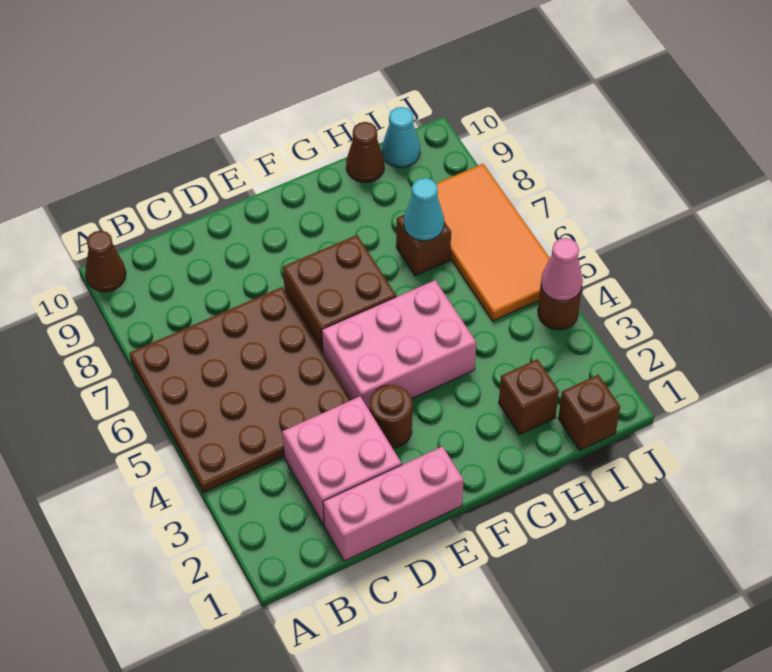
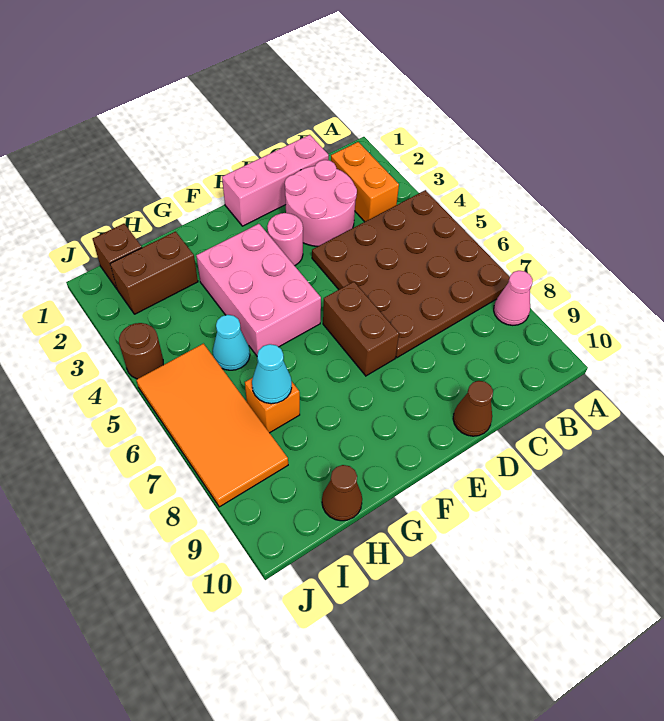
brown 1x1 cone [85,231,126,292] -> brown 1x1 cone moved to [453,381,493,436]
none -> orange 1x2 brick [331,142,399,222]
pink 2x2 brick [282,396,402,525] -> pink 2x2 round brick [285,160,357,246]
brown 1x1 round brick [370,385,412,448] -> pink 1x1 round brick [267,213,303,266]
pink 2x3 brick [322,280,476,411] -> pink 2x3 brick turned to [196,224,321,356]
brown 2x2 brick [283,235,396,352] -> brown 1x2 brick [323,282,399,376]
brown 1x1 brick [499,359,559,435] -> brown 1x2 brick [110,232,198,314]
brown 1x1 brick [396,215,451,276] -> orange 1x1 brick [245,378,300,433]
cyan 1x1 cone [382,107,420,167] -> cyan 1x1 cone moved to [213,315,250,370]
pink 1x1 cone [541,238,583,301] -> pink 1x1 cone moved to [494,271,533,325]

